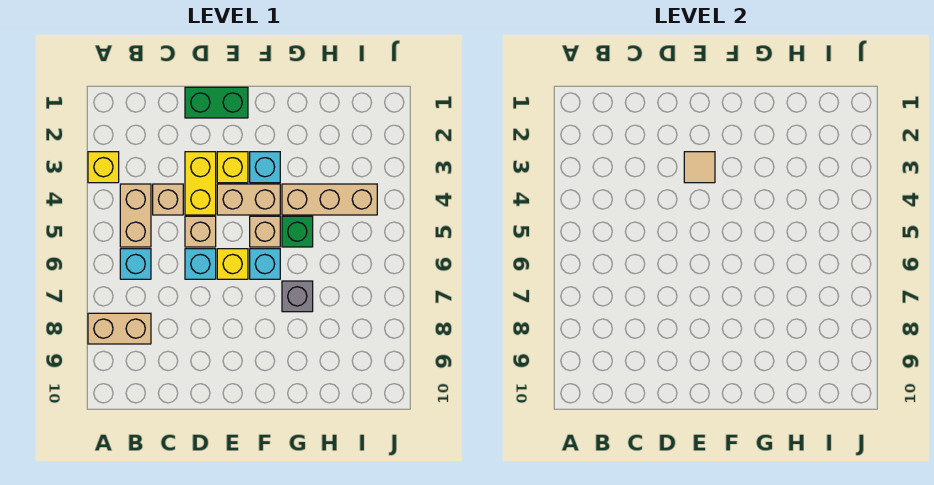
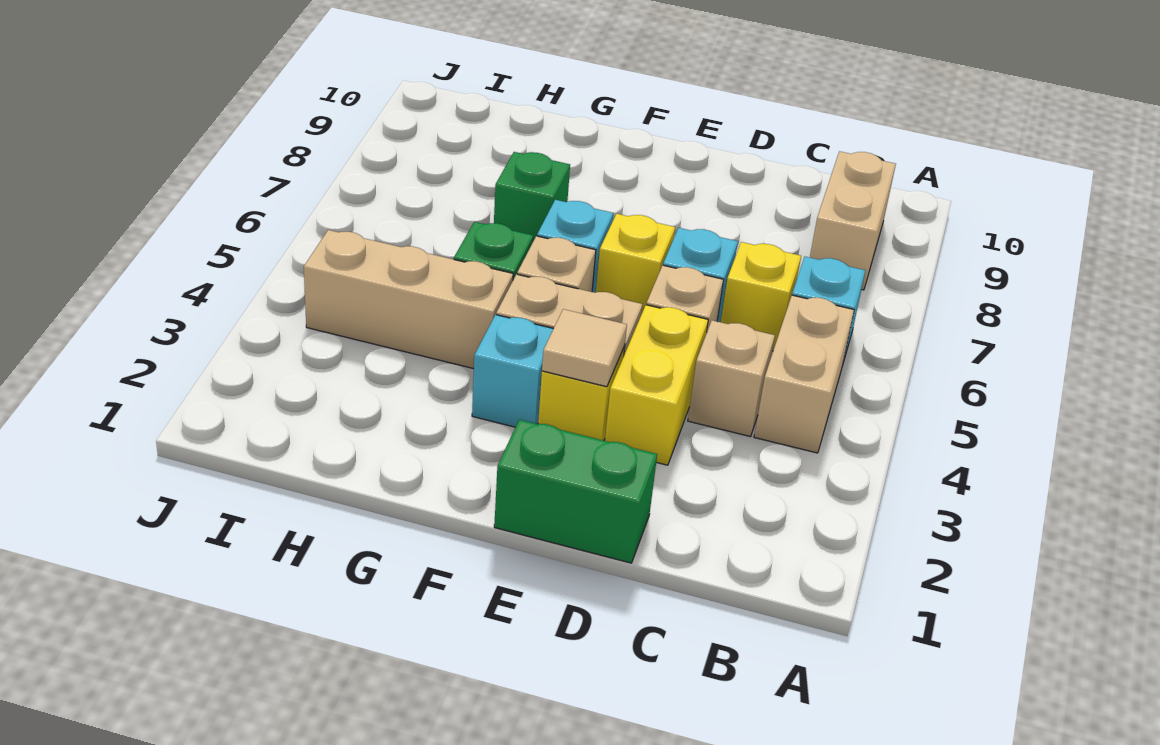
yellow 1x1 brick [88,152,119,183] -> yellow 1x1 brick moved to [721,242,801,351]
tan 1x2 brick [88,313,151,344] -> tan 1x2 brick turned to [810,151,896,290]
grey 1x1 brick [282,281,313,312] -> green 1x1 brick [494,152,570,241]

